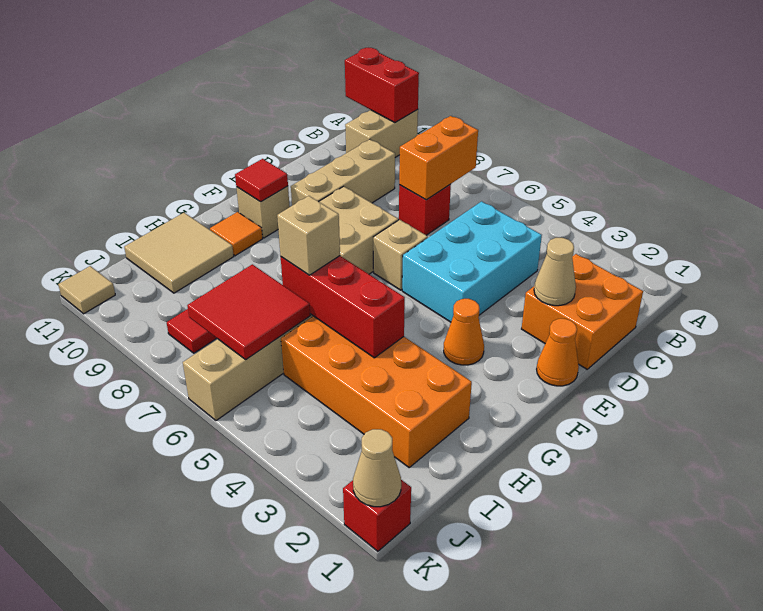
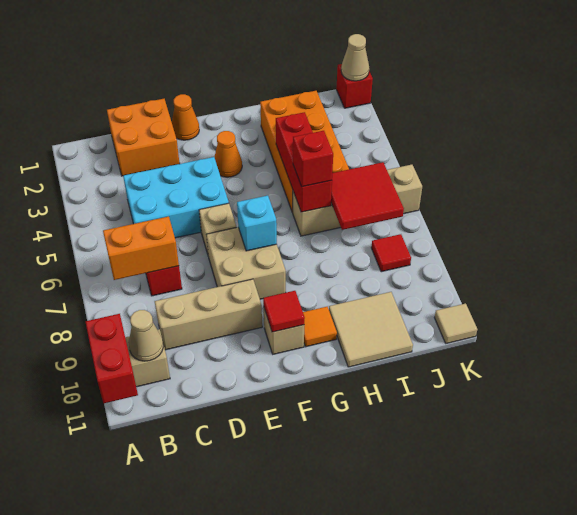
tan 1x1 cone [534,238,576,306] -> tan 1x1 cone moved to [129,310,163,361]
none -> cyan 1x1 brick [237,195,277,251]
tan 1x1 brick [277,196,340,275] -> red 1x1 brick [293,131,333,187]

